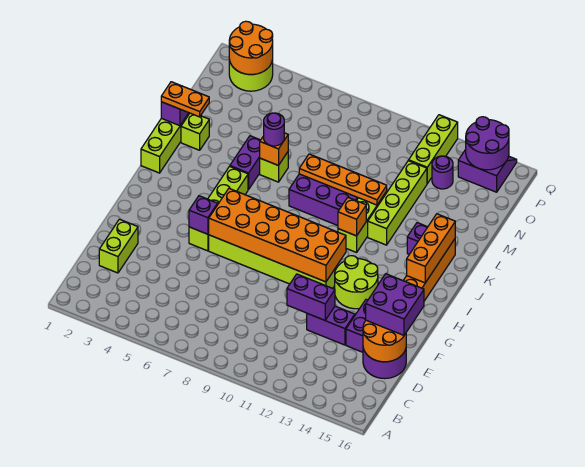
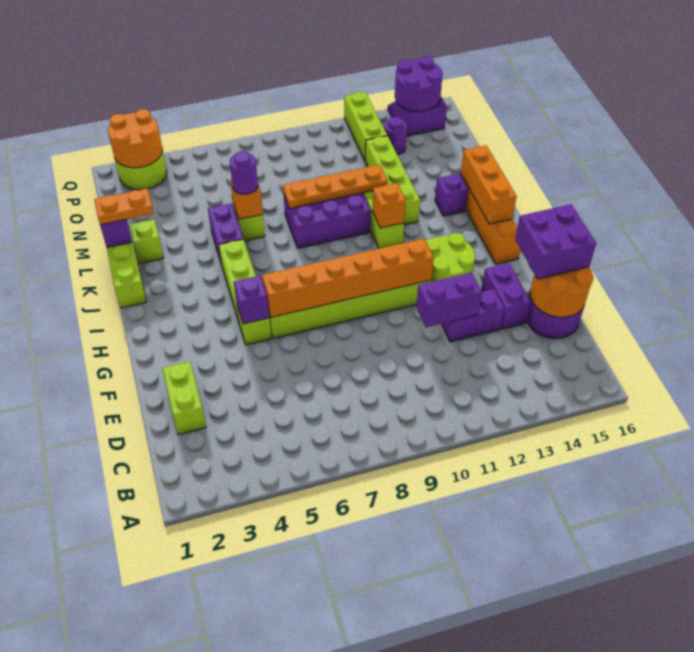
orange 2x6 brick [208,189,346,282] -> orange 1x6 brick [262,239,434,317]

